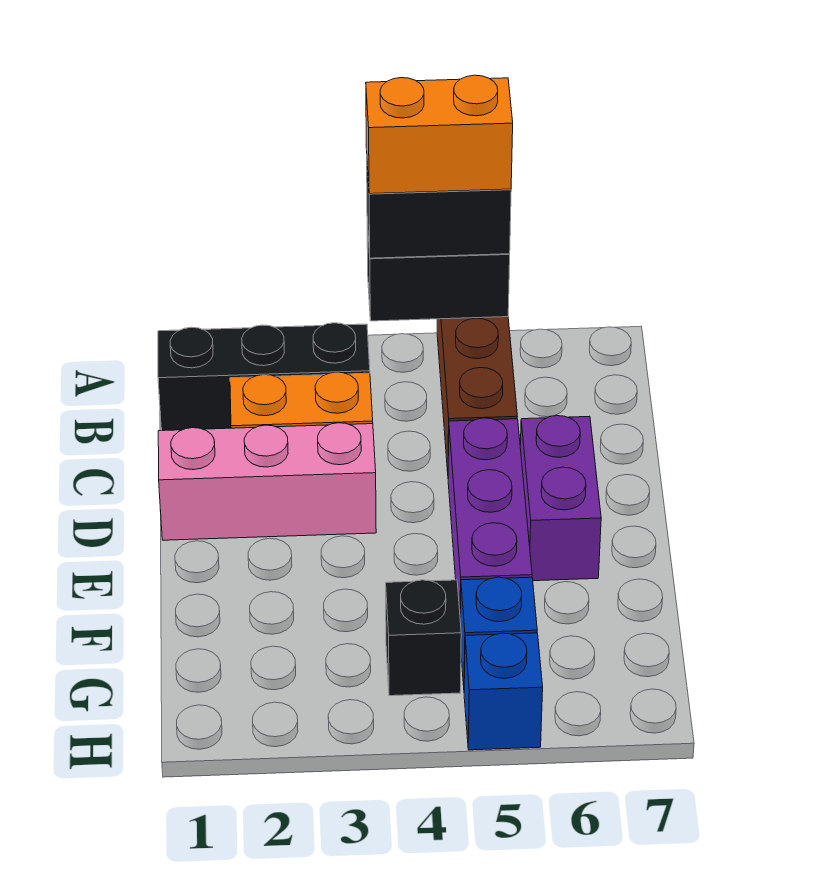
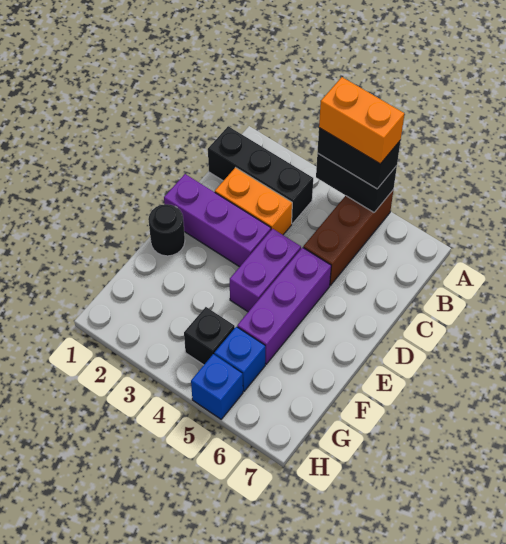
pink 1x3 brick [158,423,376,540] -> purple 1x3 brick [164,174,271,267]
purple 1x2 brick [520,416,601,581] -> purple 1x2 brick moved to [230,229,301,312]
none -> black 1x1 round brick [148,204,185,256]

